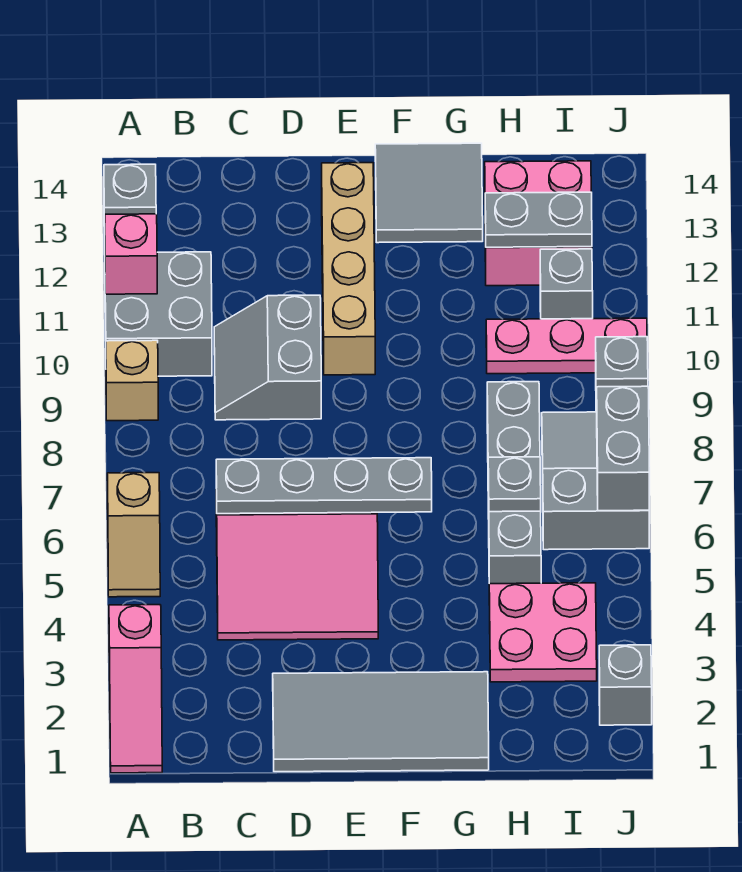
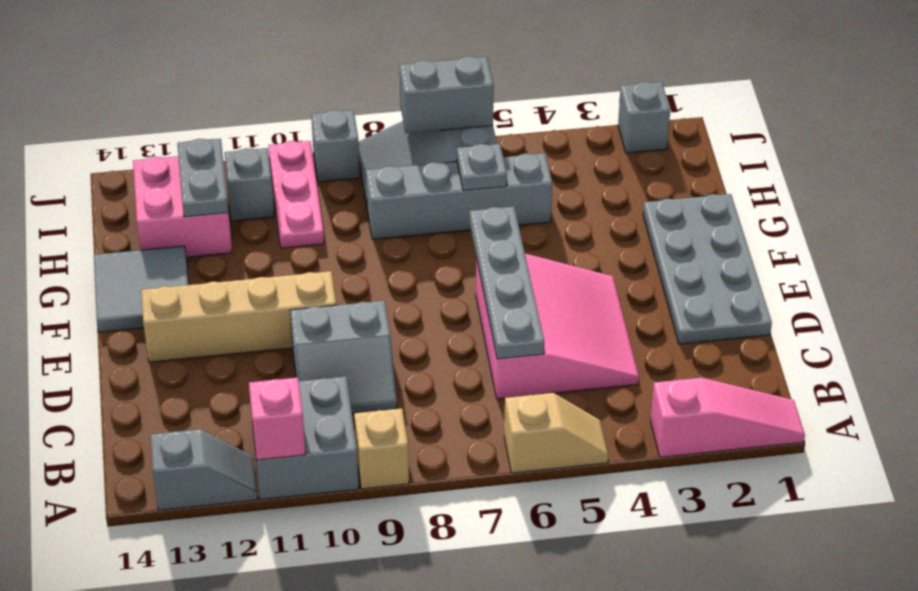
grey 2x4 tile [273,672,489,772] -> grey 2x4 plate [643,194,772,344]
pink 2x2 plate [489,583,597,682] -> none

